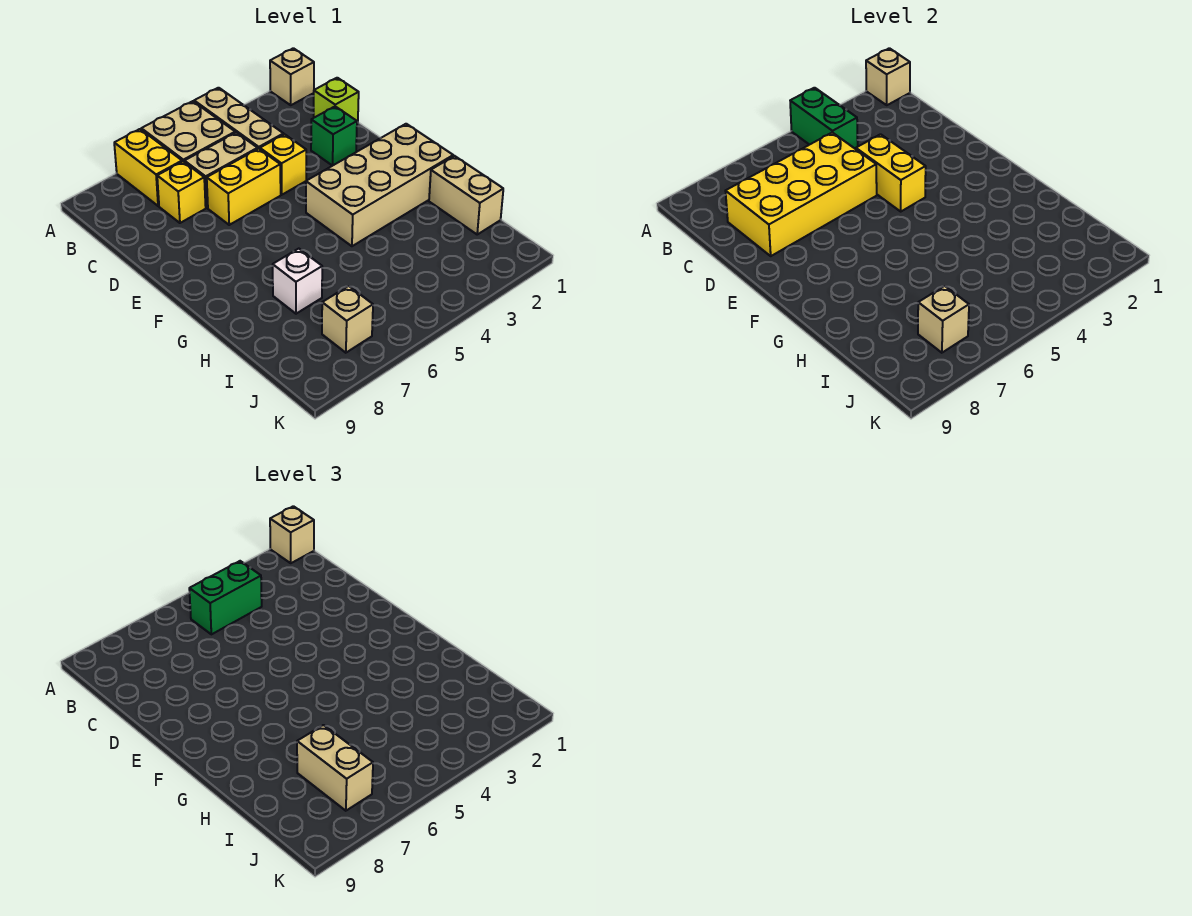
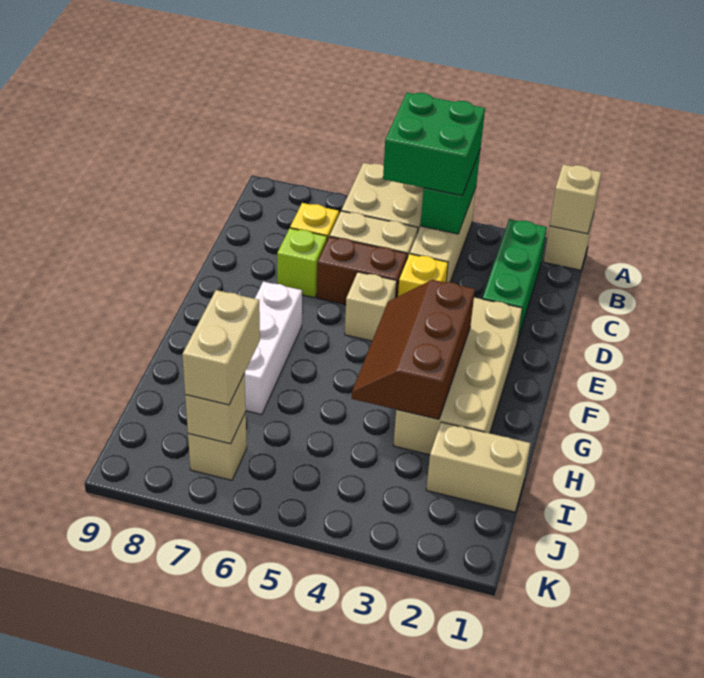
tan 1x1 brick [270,506,314,563] -> tan 1x1 brick moved to [345,272,397,341]
yellow 1x2 brick [114,129,182,206] -> none
green 1x2 brick [189,561,262,634] -> green 2x2 brick [383,93,485,196]
lime 1x1 brick [314,78,359,123] -> lime 1x1 brick moved to [277,228,327,298]
yellow 2x4 brick [726,132,877,256] -> none
green 1x1 brick [311,106,357,166] -> green 1x3 brick [482,219,547,342]
yellow 1x2 brick [856,134,926,211] -> none
yellow 1x2 brick [207,149,281,225] -> brown 1x2 brick [317,237,407,305]
tan 2x4 brick [306,124,453,246] -> tan 2x4 brick turned to [393,298,522,455]
none -> brown 2x3 slope [352,280,475,419]
tan 1x2 brick [429,156,503,234] -> tan 1x2 brick turned to [426,422,531,512]
white 1x1 brick [273,249,322,314] -> white 1x3 brick [244,282,302,415]

